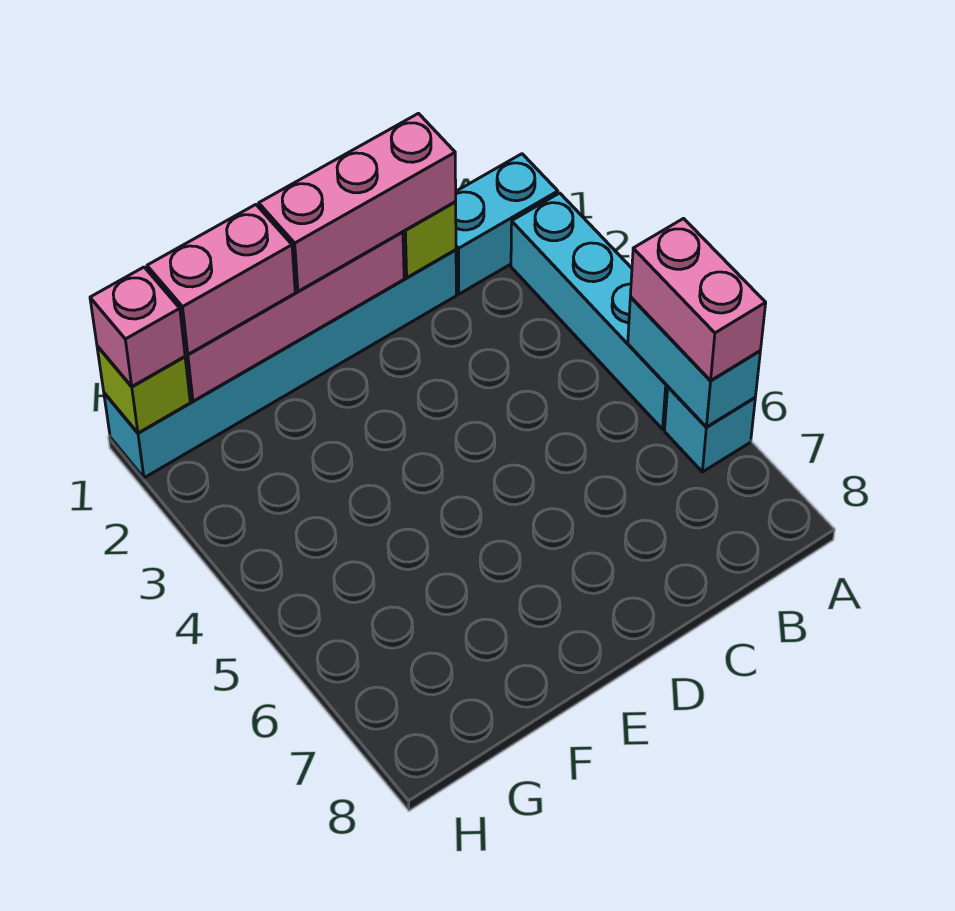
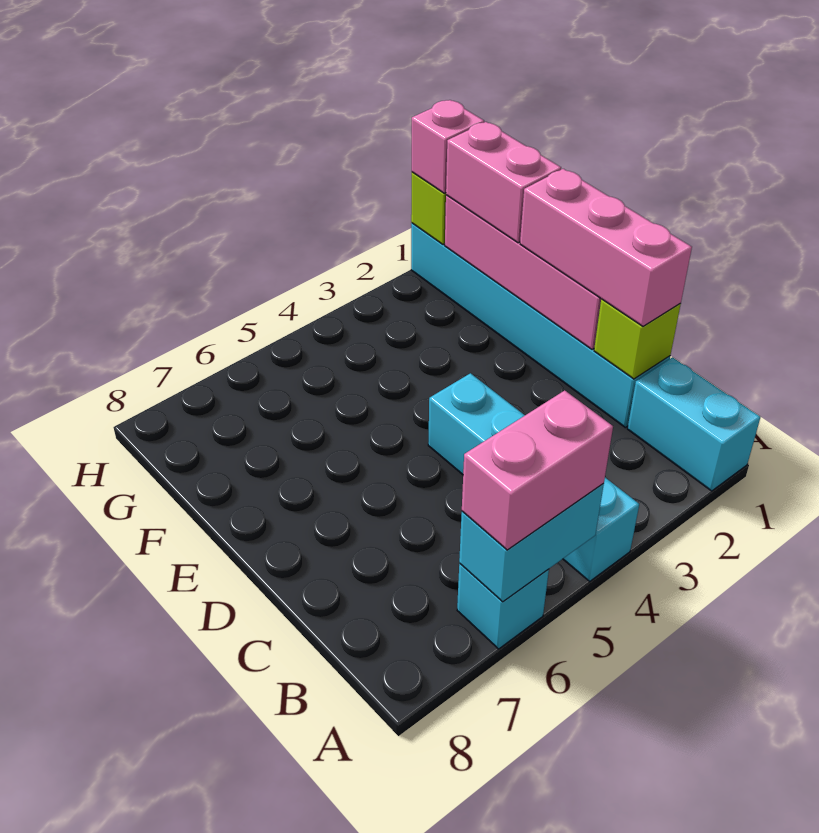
cyan 1x4 brick [511,193,668,429] -> cyan 1x4 brick turned to [428,373,639,581]

